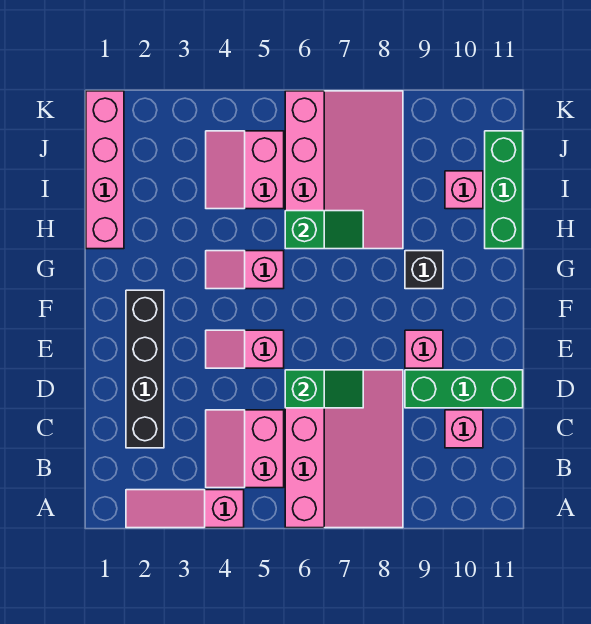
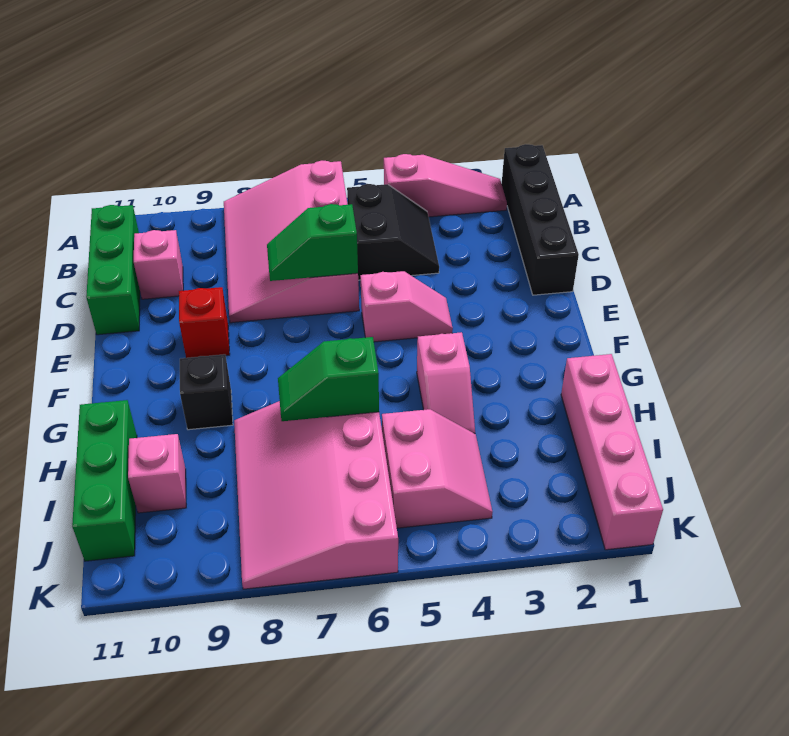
pink 2x2 slope [206,410,284,488] -> black 2x2 slope [347,184,439,280]
black 1x4 brick [126,290,164,448] -> black 1x4 brick moved to [502,144,579,295]
green 1x3 brick [405,370,523,408] -> green 1x3 brick turned to [86,205,140,335]
pink 1x1 brick [405,330,443,368] -> red 1x1 brick [179,287,230,358]
pink 1x2 slope [206,251,284,289] -> pink 1x2 slope turned to [417,332,475,434]

